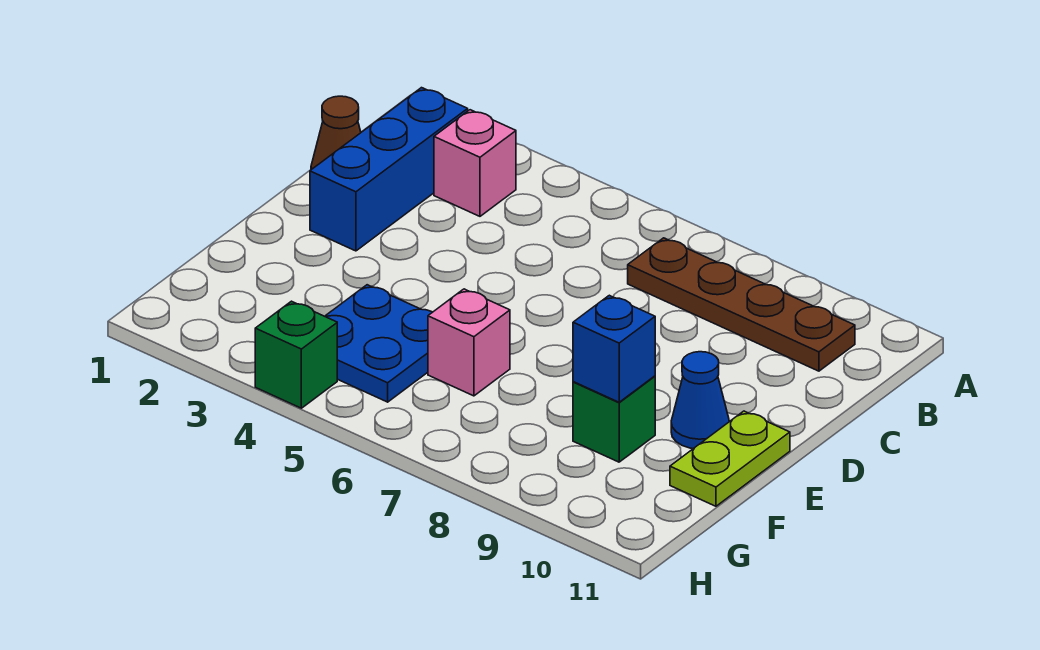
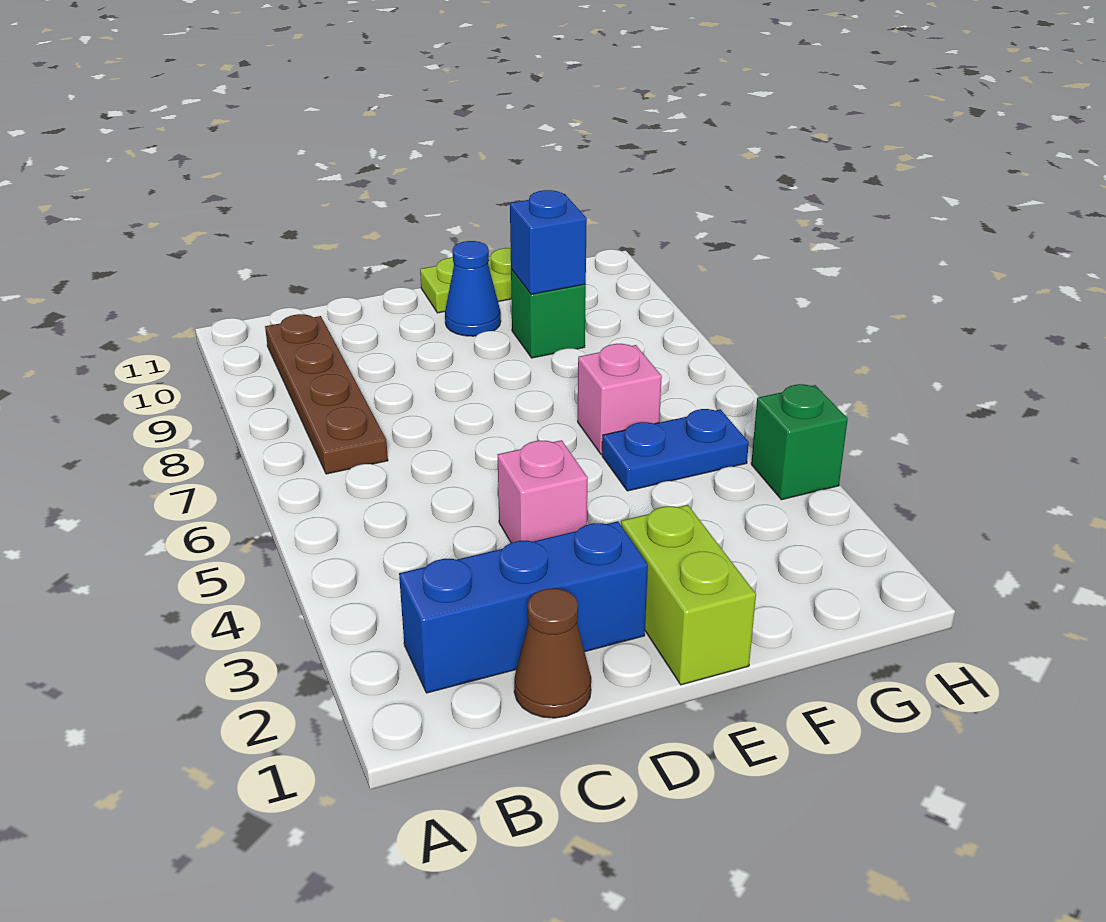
pink 1x1 brick [434,110,516,216] -> pink 1x1 brick moved to [498,440,588,543]
none -> lime 1x2 brick [621,505,756,685]
blue 2x2 plate [325,285,432,402] -> blue 1x2 plate [602,409,749,491]

